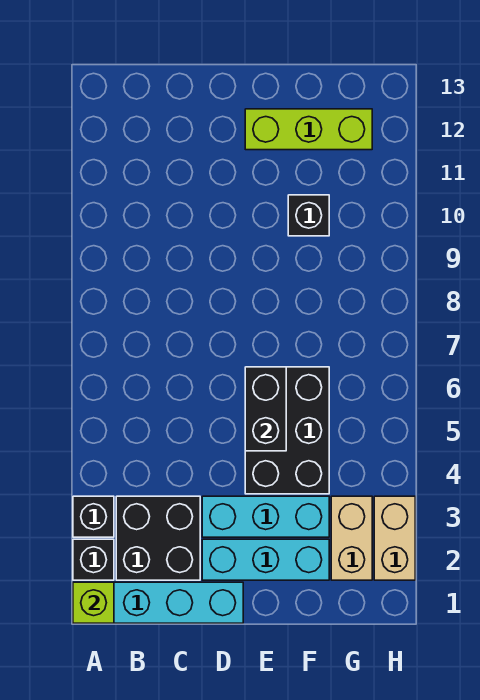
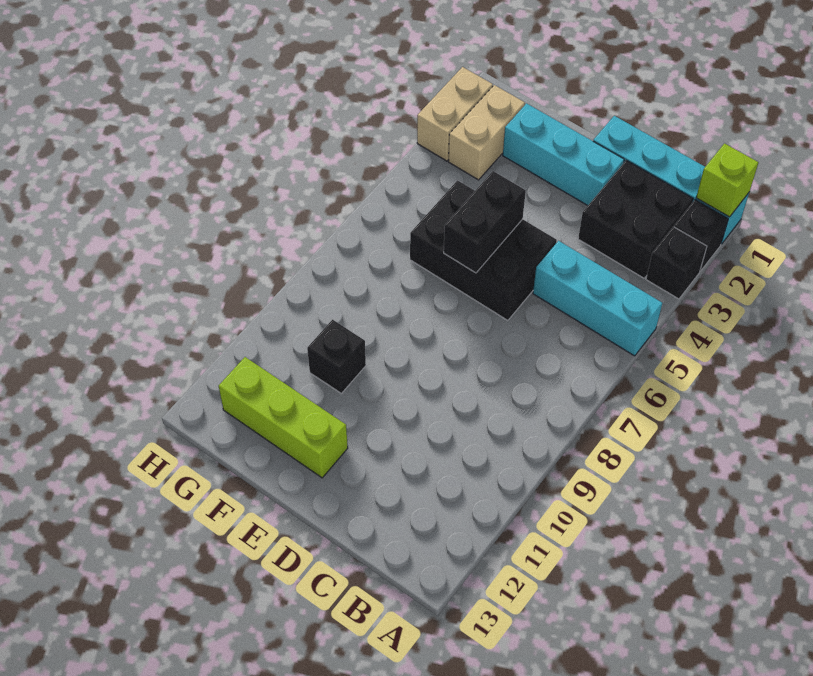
cyan 1x3 brick [202,496,329,537] -> cyan 1x3 brick moved to [533,241,662,356]
black 2x3 brick [245,367,329,494] -> black 2x3 brick turned to [410,180,557,321]

